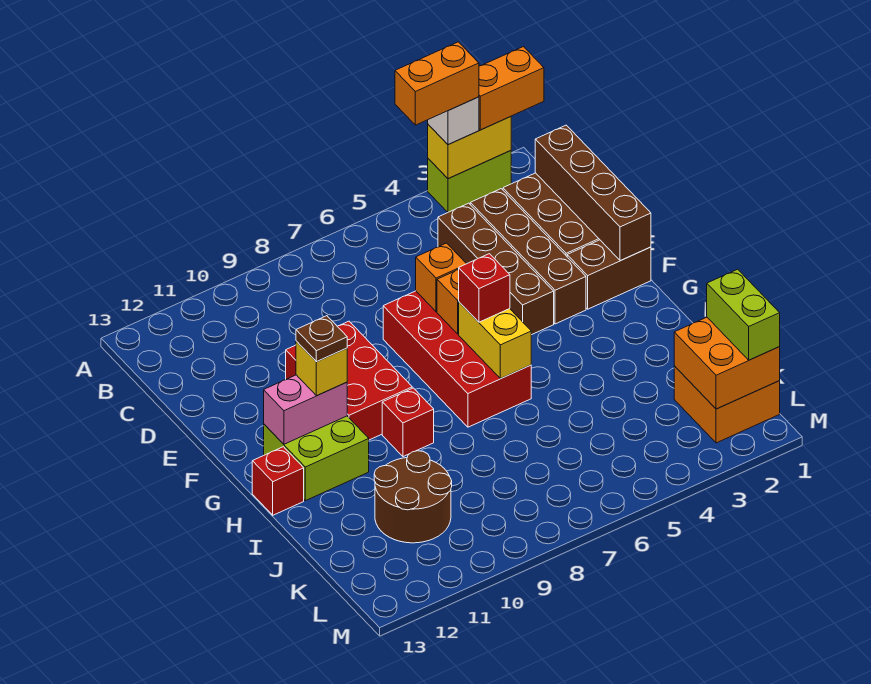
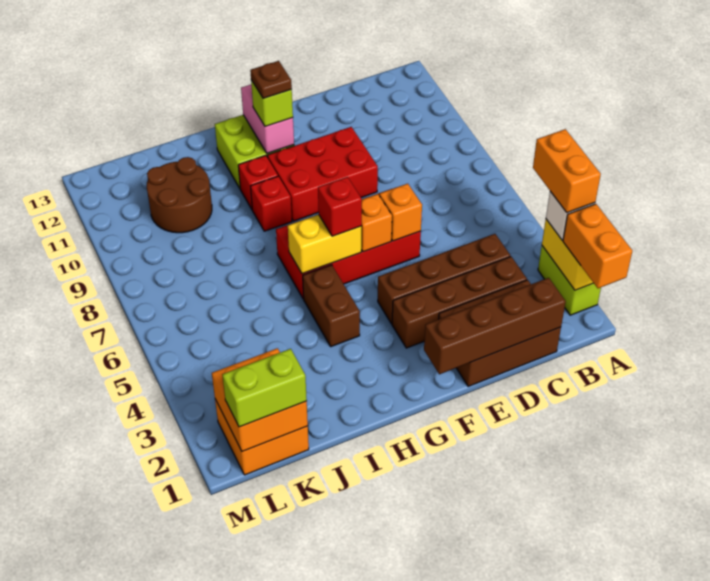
brown 1x2 brick [567,240,651,309] -> brown 1x2 brick moved to [303,265,360,347]
yellow 1x1 brick [296,341,347,396] -> lime 1x1 brick [251,80,293,127]
red 1x1 brick [252,447,304,515] -> red 1x1 brick moved to [238,155,278,209]

